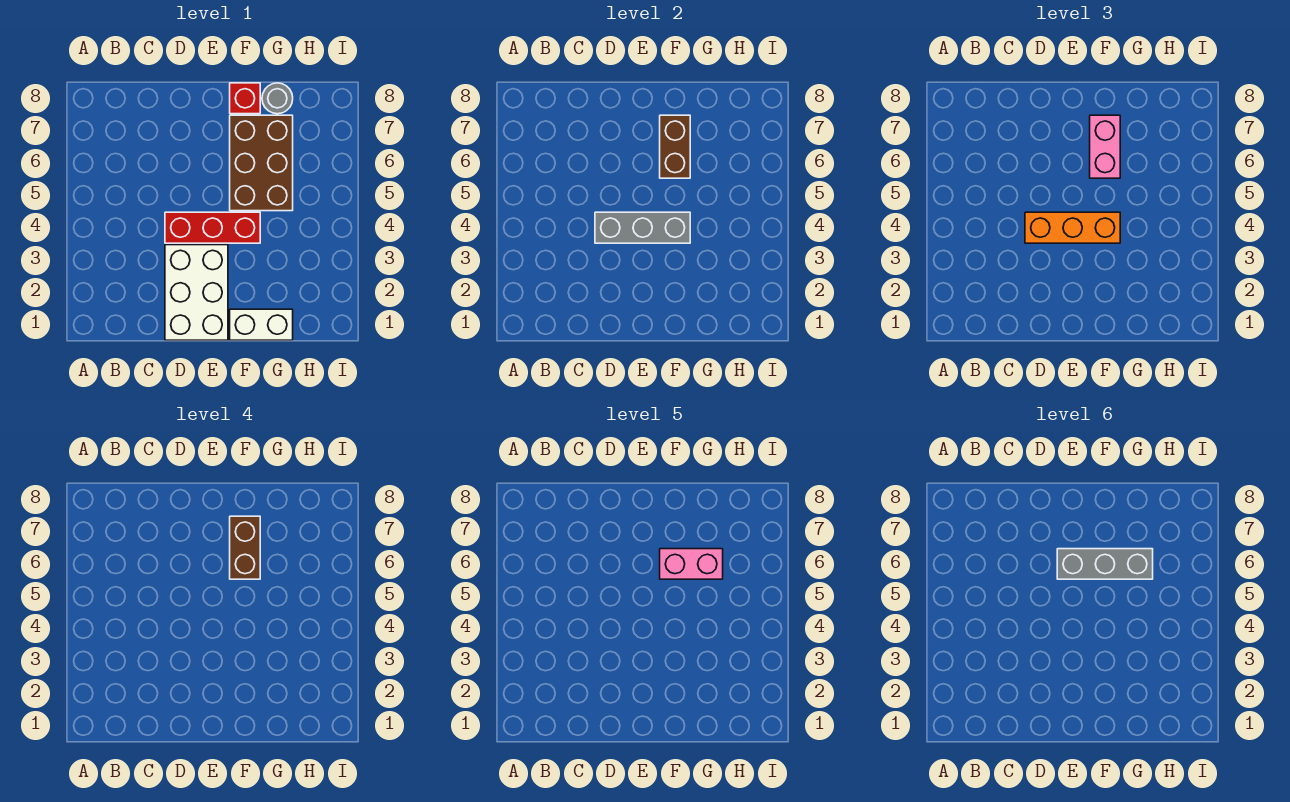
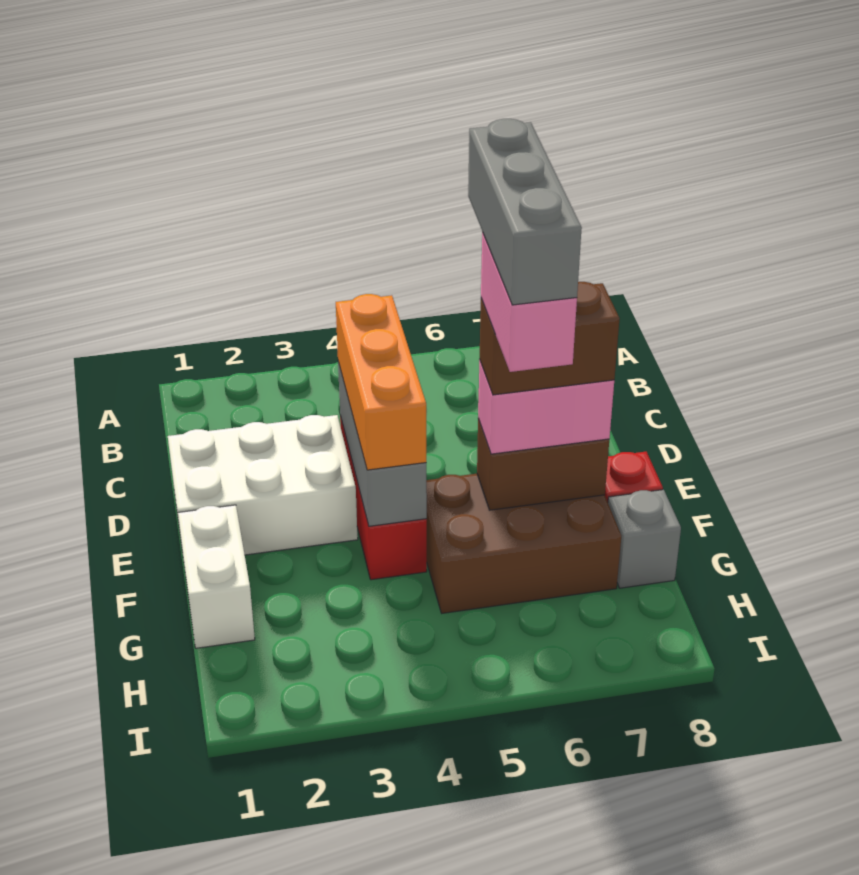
grey 1x1 round brick [262,83,293,114] -> grey 1x1 brick [608,490,681,588]

